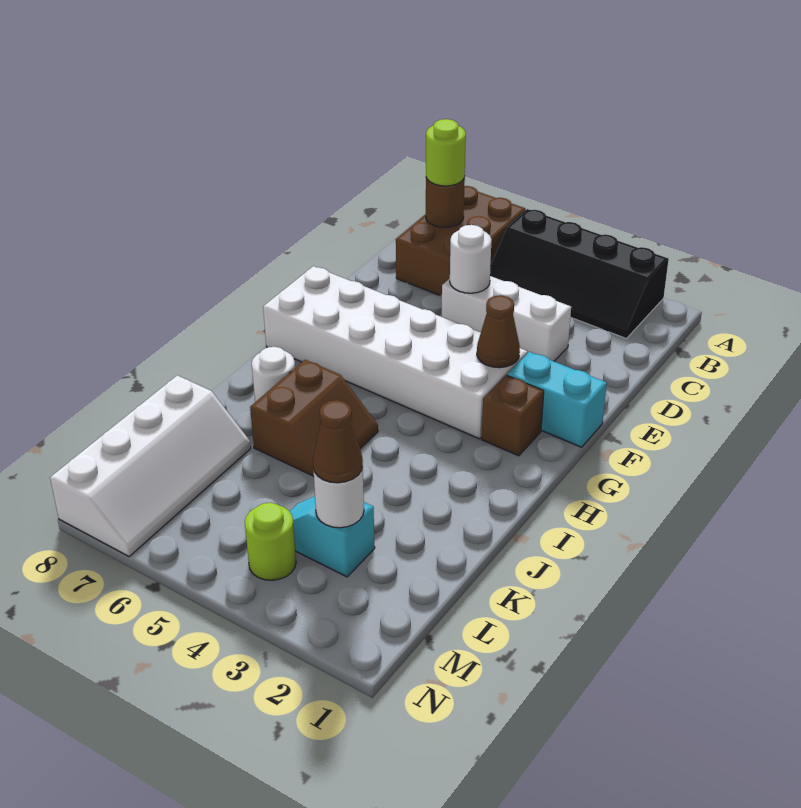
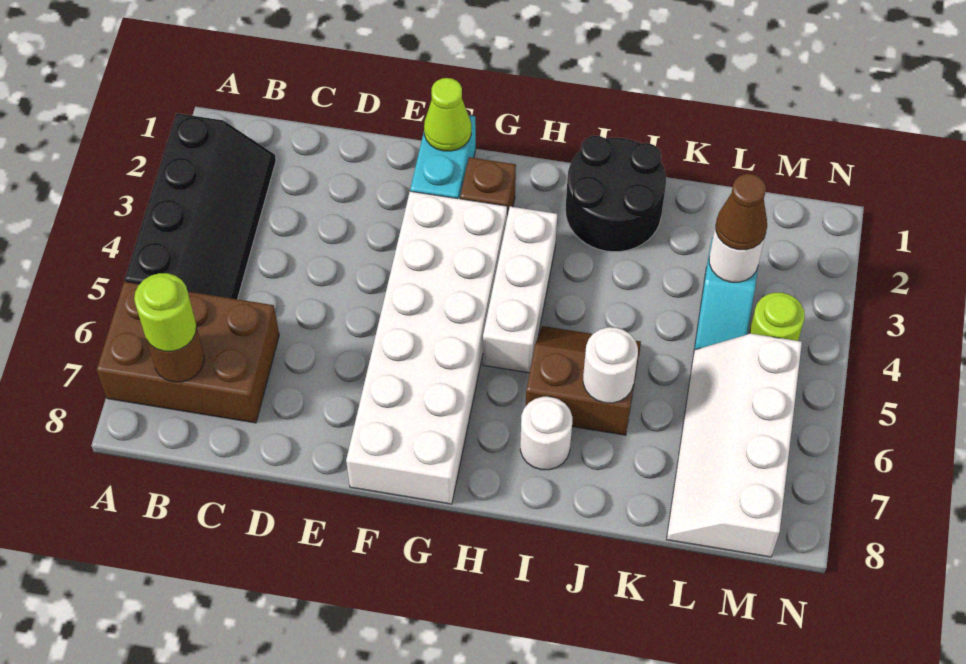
white 1x3 brick [442,276,571,361] -> white 1x3 brick moved to [483,207,557,373]
white 1x1 round brick [450,225,491,293] -> white 1x1 round brick moved to [583,327,638,403]
none -> lime 1x1 cone [424,78,471,151]
brown 1x1 cone [477,295,520,368] -> none
none -> black 2x2 round brick [565,136,666,252]
white 2x4 slope [50,375,251,557] -> white 2x4 slope turned to [666,334,802,557]

